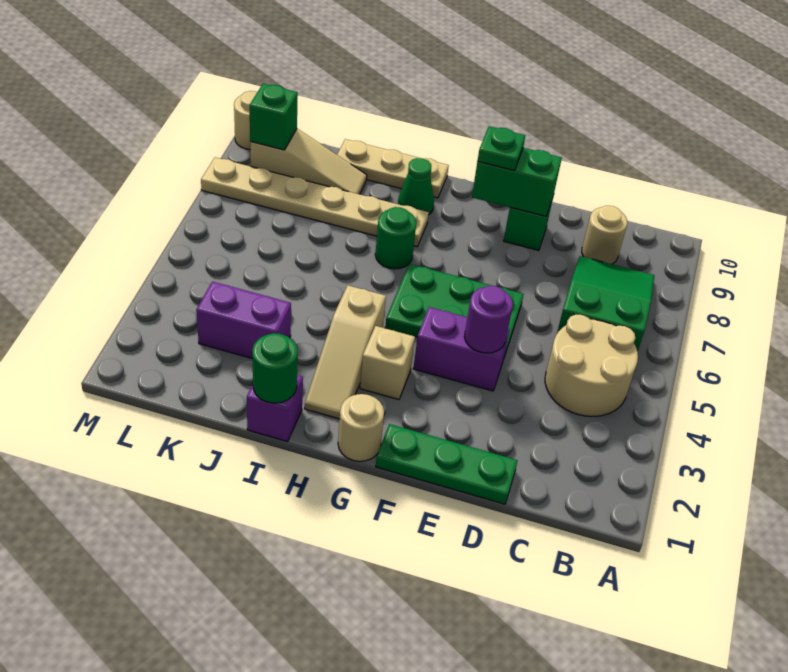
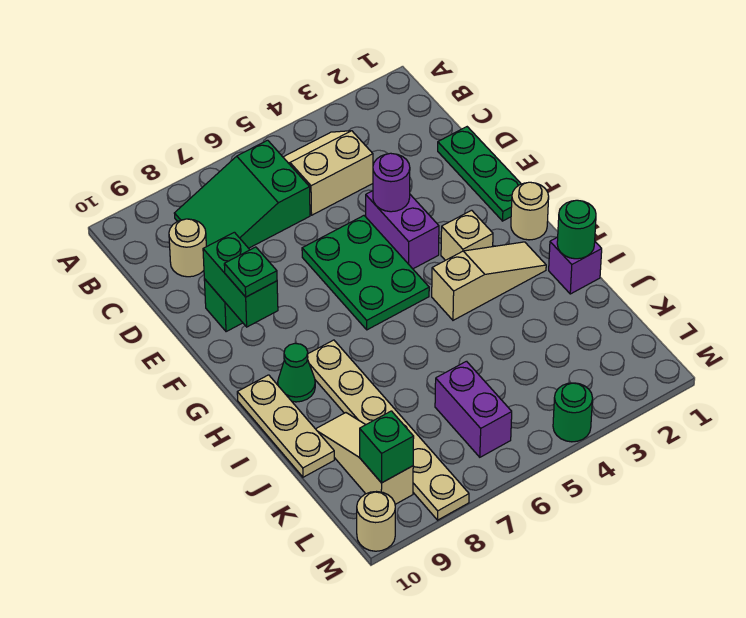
tan 2x2 round brick [545,314,638,417] -> tan 2x2 slope [283,131,373,215]
green 1x1 round brick [375,207,416,269] -> green 1x1 round brick moved to [553,383,593,442]
purple 1x2 brick [196,282,291,359] -> purple 1x2 brick moved to [435,361,512,457]

